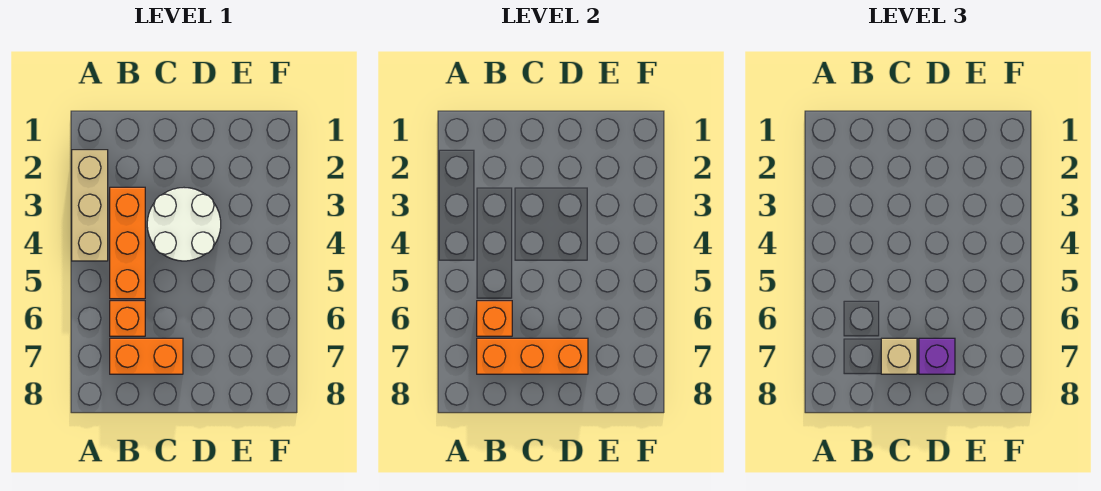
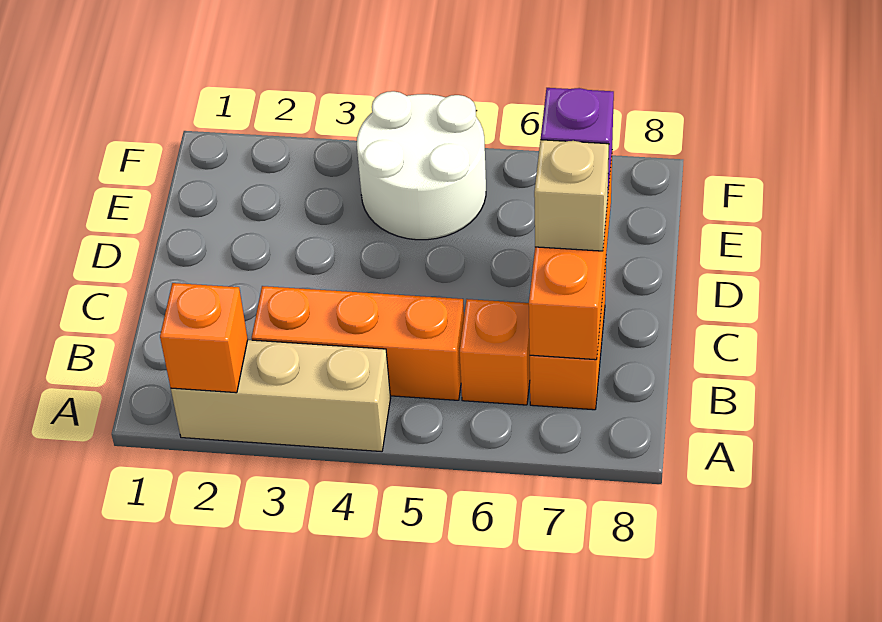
orange 1x1 brick [477,301,512,336] -> orange 1x1 brick moved to [160,283,248,393]
white 2x2 round brick [147,188,221,261] -> white 2x2 round brick moved to [357,91,486,240]

